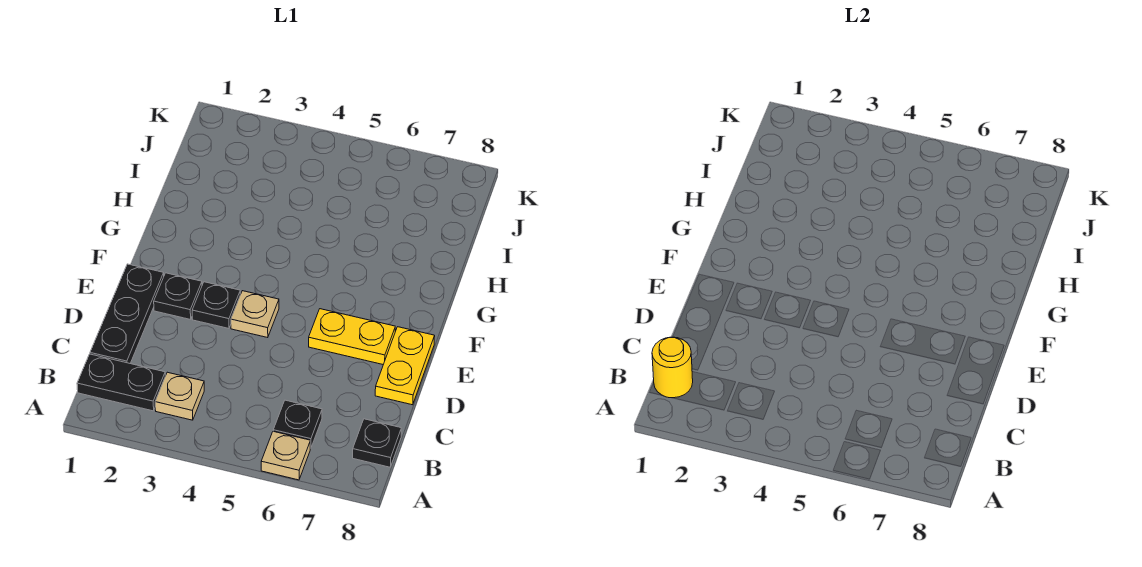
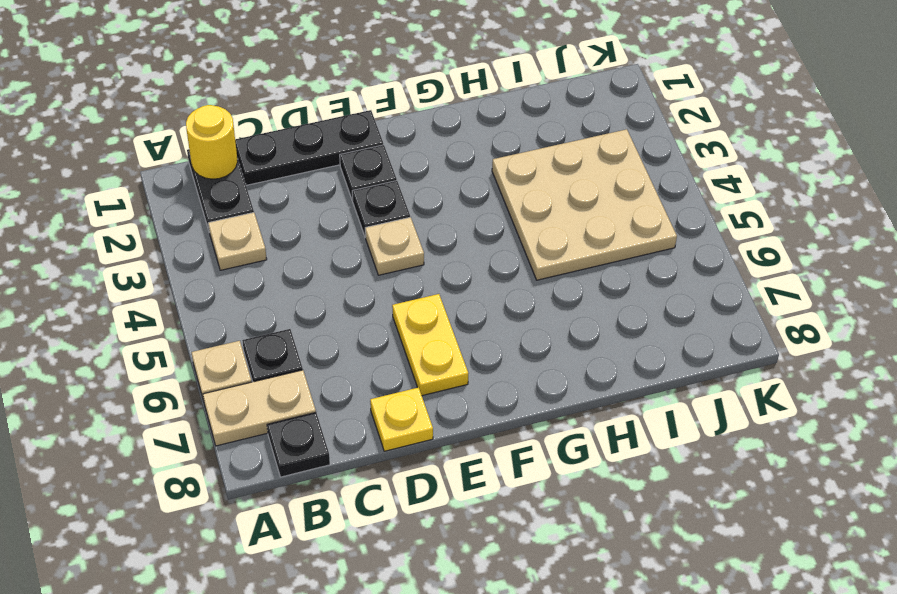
none -> tan 1x2 plate [203,370,316,446]
yellow 1x2 plate [375,327,435,405] -> yellow 1x1 plate [370,387,433,451]
none -> tan 3x3 plate [492,129,677,280]

